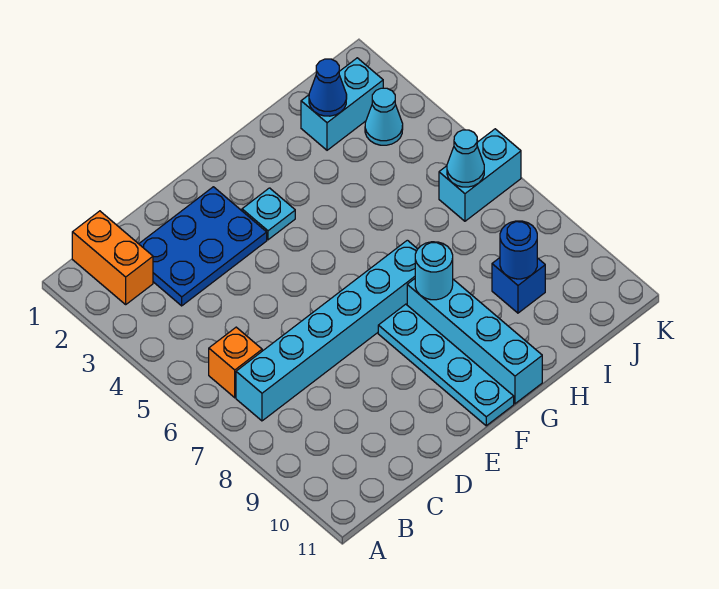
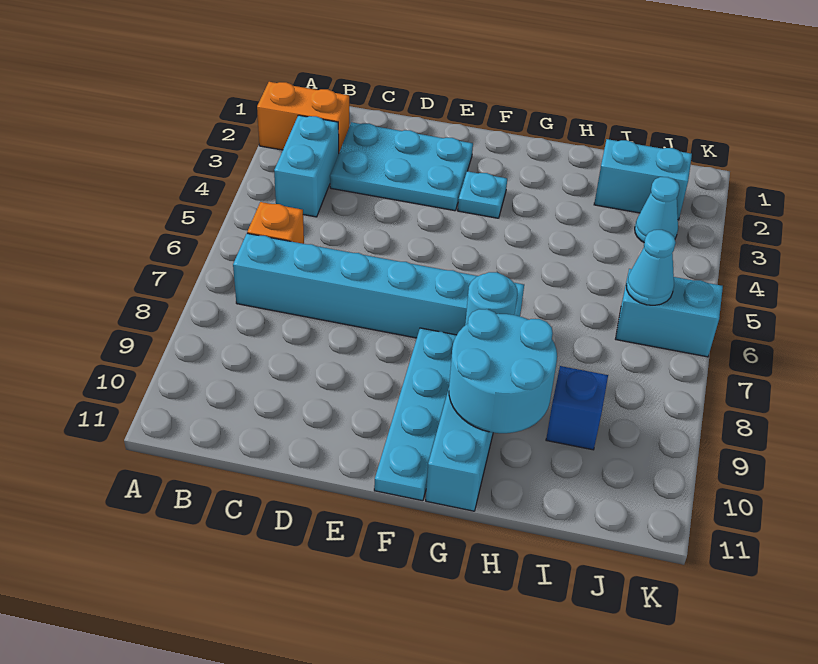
orange 1x2 brick [72,211,153,304] -> orange 1x2 brick turned to [257,82,349,152]
none -> cyan 1x2 brick [274,115,339,217]
blue 2x3 plate [139,187,267,306] -> cyan 2x3 plate [330,122,473,211]
none -> cyan 2x2 round brick [449,309,557,433]
blue 1x1 cone [309,59,347,116] -> none
blue 1x1 round brick [500,221,537,279] -> none

